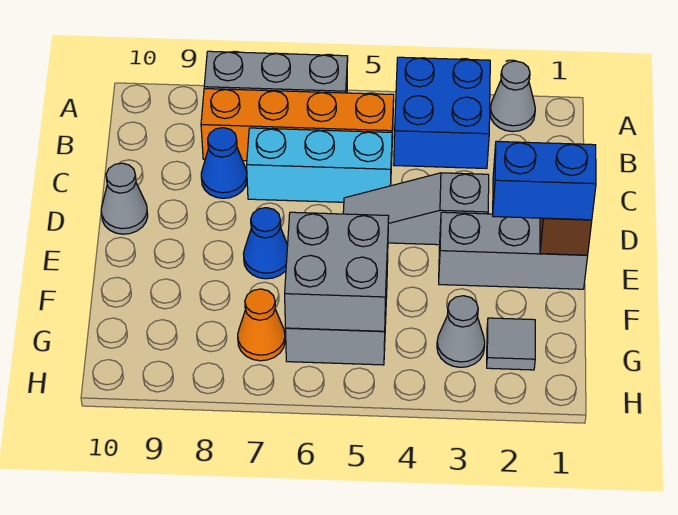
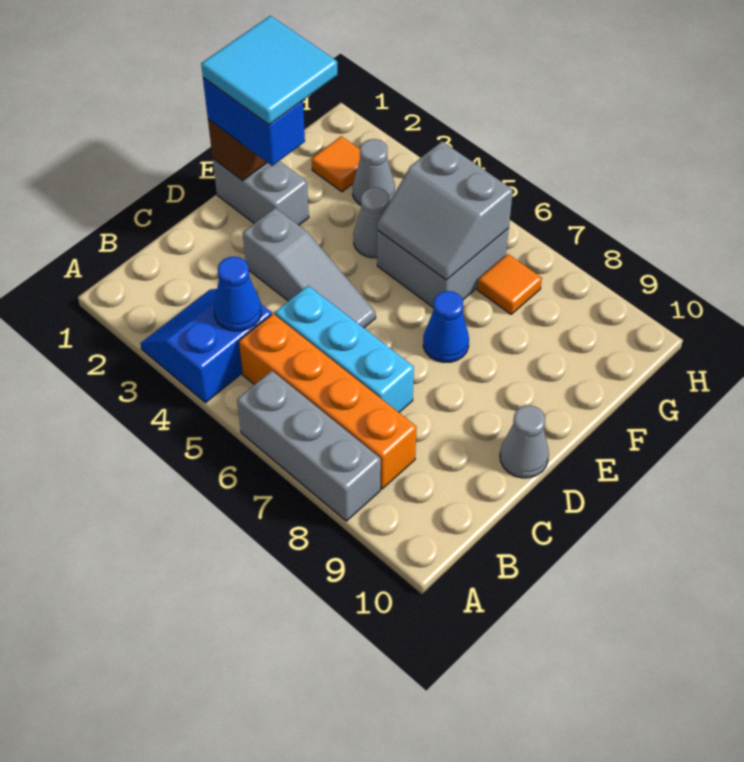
grey 1x1 cone [490,61,535,132] -> grey 1x1 cone moved to [353,188,389,258]
blue 2x2 brick [394,57,490,169] -> blue 2x2 slope [140,289,272,403]
blue 1x1 cone [201,128,247,198] -> blue 1x1 cone moved to [214,257,261,331]
grey 1x3 brick [439,212,588,289] -> grey 1x2 brick [213,159,309,225]
none -> cyan 2x2 tile [201,16,337,125]
grey 2x2 brick [285,212,389,331] -> grey 2x2 slope [377,141,513,280]
grey 1x1 tile [487,318,535,370] -> orange 1x1 tile [312,136,360,192]
orange 1x1 cone [238,289,285,361] -> orange 1x1 tile [478,254,542,314]

